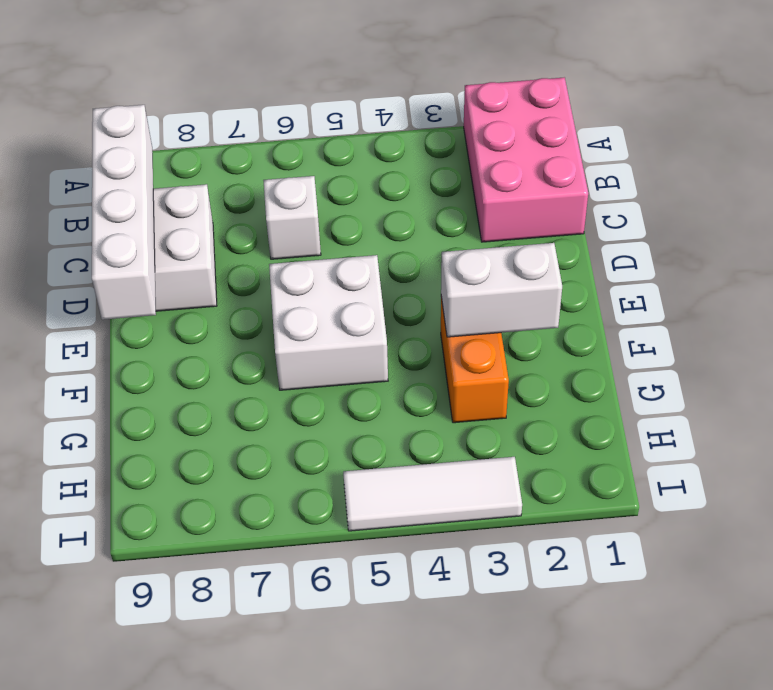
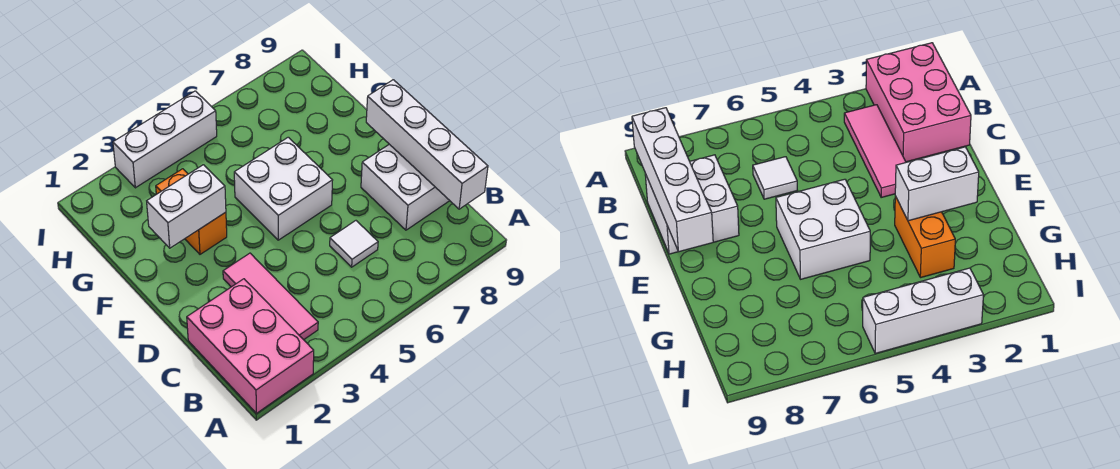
none -> pink 1x3 tile [223,253,318,340]
white 1x1 brick [263,176,321,259] -> white 1x1 tile [330,221,378,267]
white 1x3 tile [343,457,522,531] -> white 1x3 brick [113,91,217,188]

